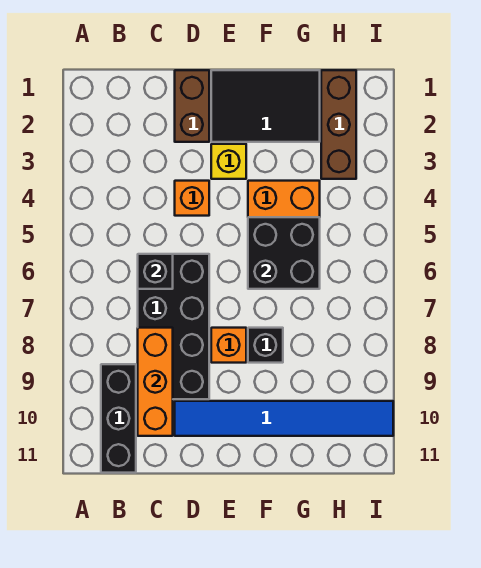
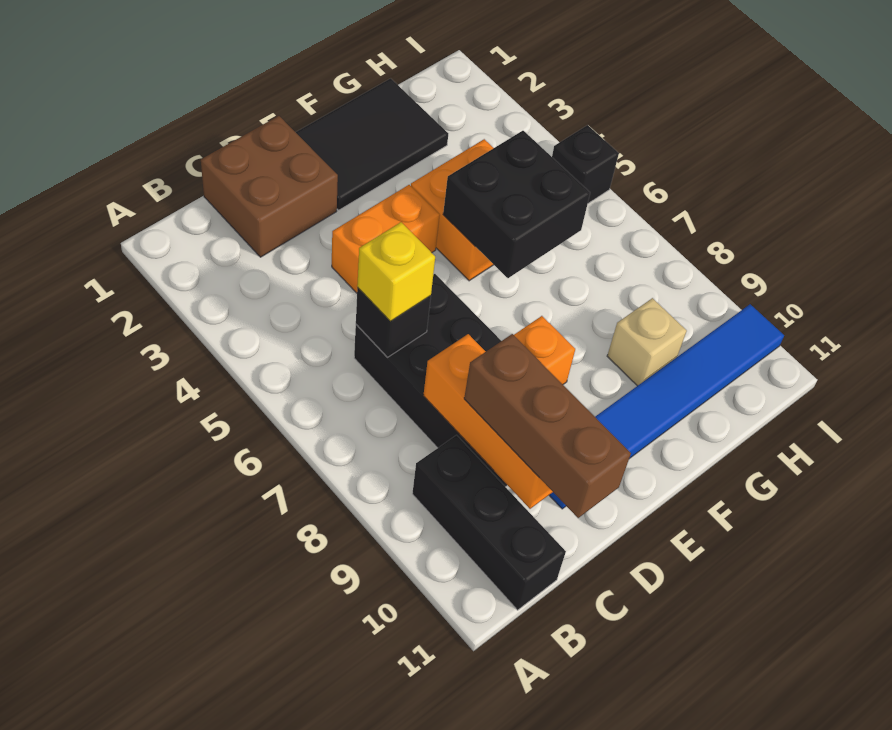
brown 1x2 brick [175,70,209,142] -> brown 2x2 brick [201,116,338,257]
orange 1x1 brick [175,181,209,216] -> orange 1x2 brick [332,185,440,293]
yellow 1x1 brick [211,144,246,179] -> yellow 1x1 brick moved to [357,222,435,321]
black 1x1 brick [248,328,283,363] -> black 1x1 brick moved to [552,125,619,203]
none -> tan 1x1 brick [607,298,687,386]
brown 1x3 brick [321,70,356,179] -> brown 1x3 brick moved to [464,334,631,518]

